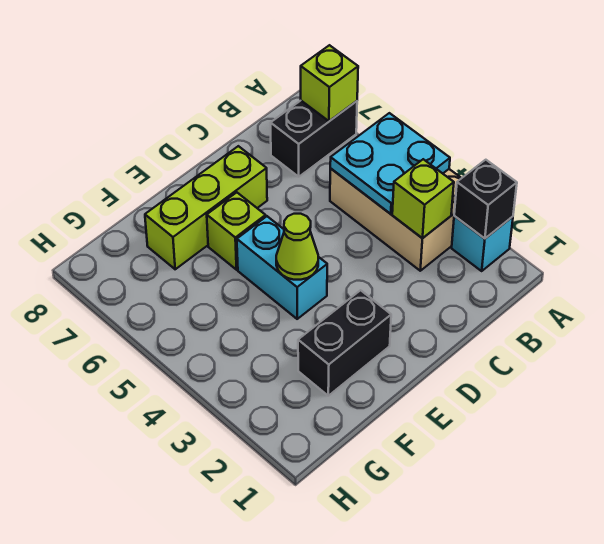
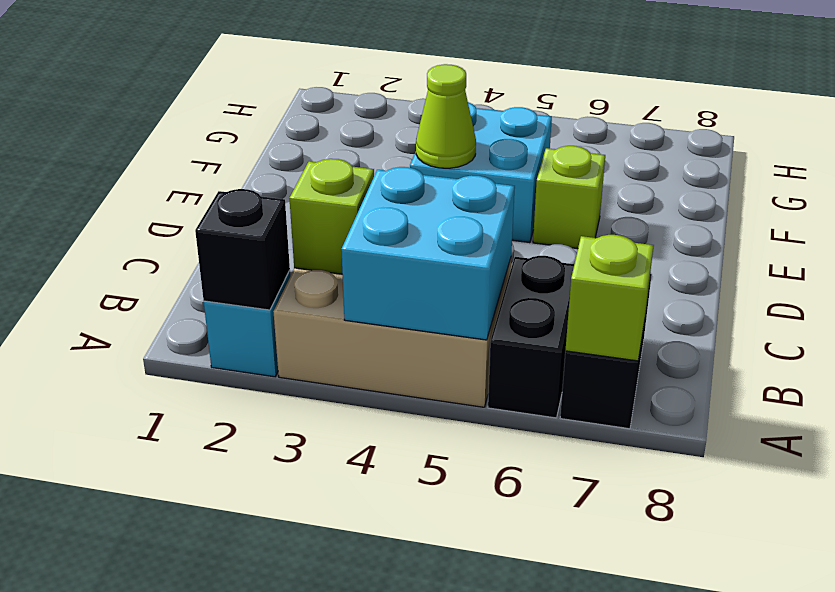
cyan 2x2 plate [330,113,450,214] -> cyan 2x2 brick [341,167,515,340]
lime 1x3 brick [145,146,267,269] -> none
black 1x2 brick [298,290,391,396] -> black 1x2 brick moved to [488,256,574,418]
cyan 1x2 brick [237,216,327,319] -> cyan 2x2 brick [410,102,552,243]

